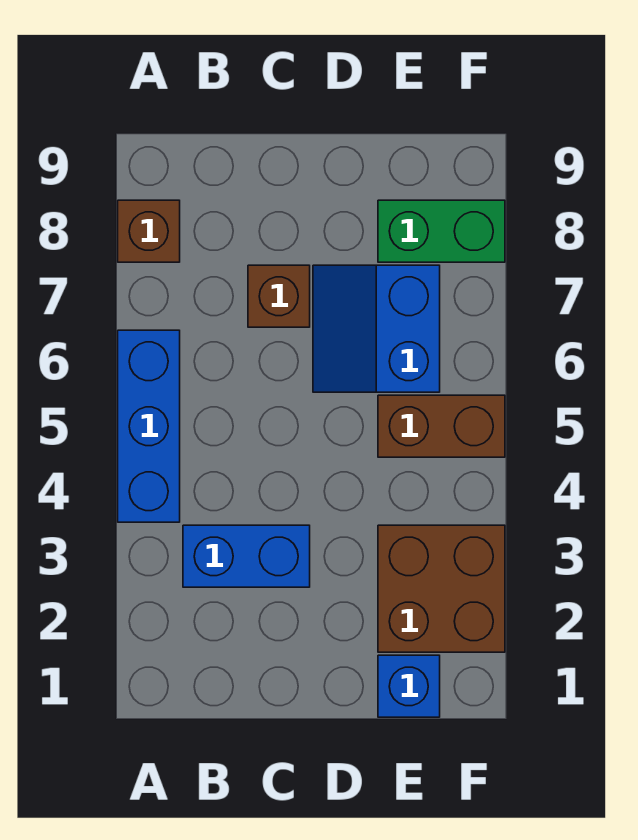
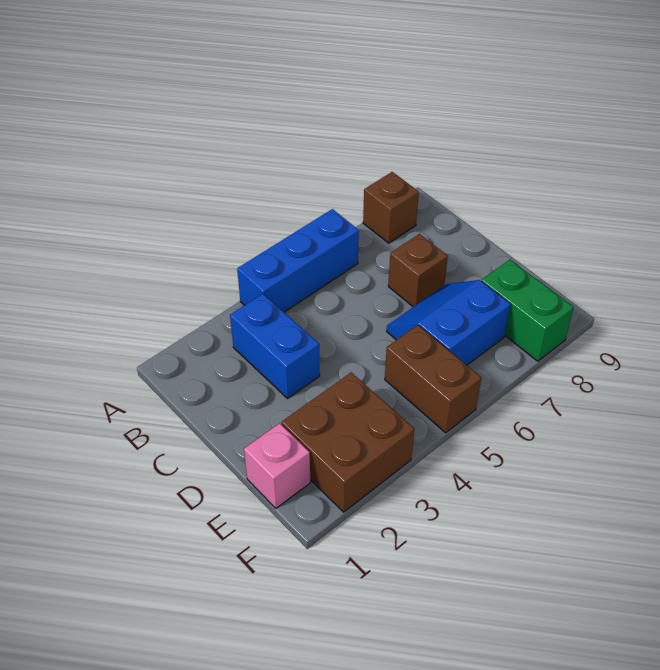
blue 1x1 brick [378,655,440,717] -> pink 1x1 brick [244,423,310,508]

